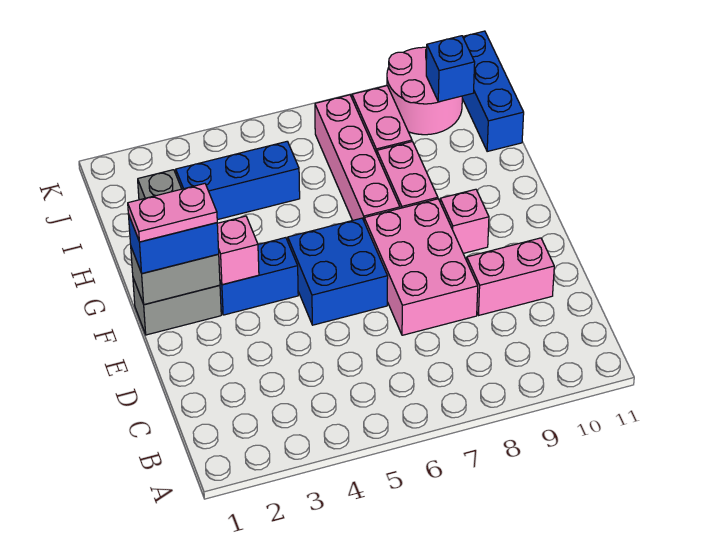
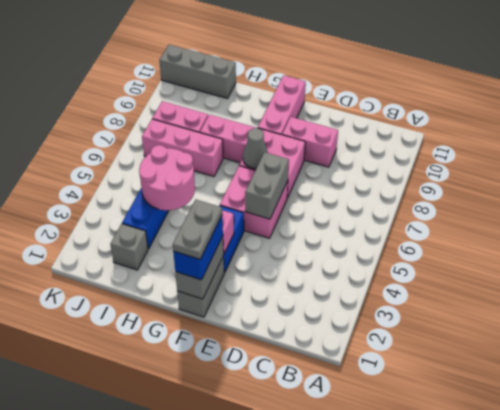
pink 2x3 brick [364,199,478,335] -> pink 2x2 brick [239,128,305,198]
pink 1x2 brick [467,238,554,315] -> pink 1x2 brick turned to [282,117,338,167]
blue 2x2 brick [288,218,388,325] -> pink 2x2 brick [220,166,288,238]
none -> grey 1x2 brick [245,152,289,219]
pink 1x2 plate [128,184,217,242] -> grey 1x2 plate [173,199,222,259]
none -> grey 1x1 cone [243,128,268,168]
pink 1x1 brick [440,189,489,253] -> pink 1x3 brick [258,75,306,135]
pink 1x4 brick [315,95,400,220] -> pink 1x3 brick [142,119,223,177]
blue 1x3 brick [462,31,524,151] -> grey 1x3 brick [159,45,236,98]
pink 2x2 round brick [387,47,462,135] -> pink 2x2 round brick moved to [139,145,195,210]
blue 1x1 brick [426,36,475,102] -> none

